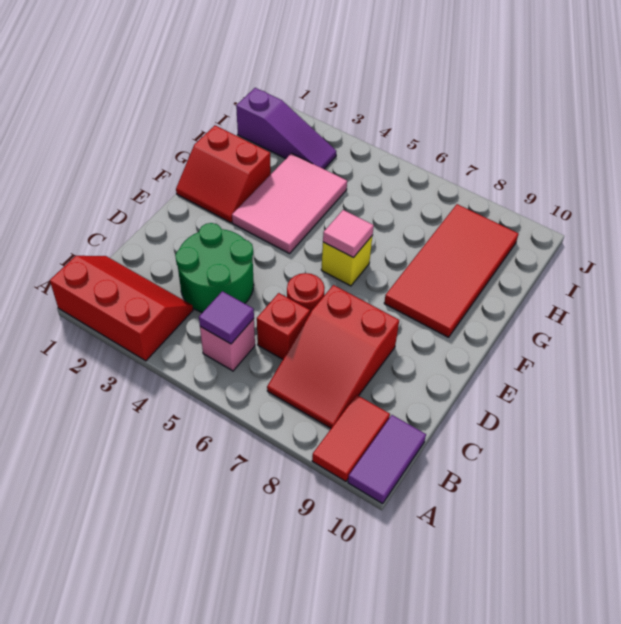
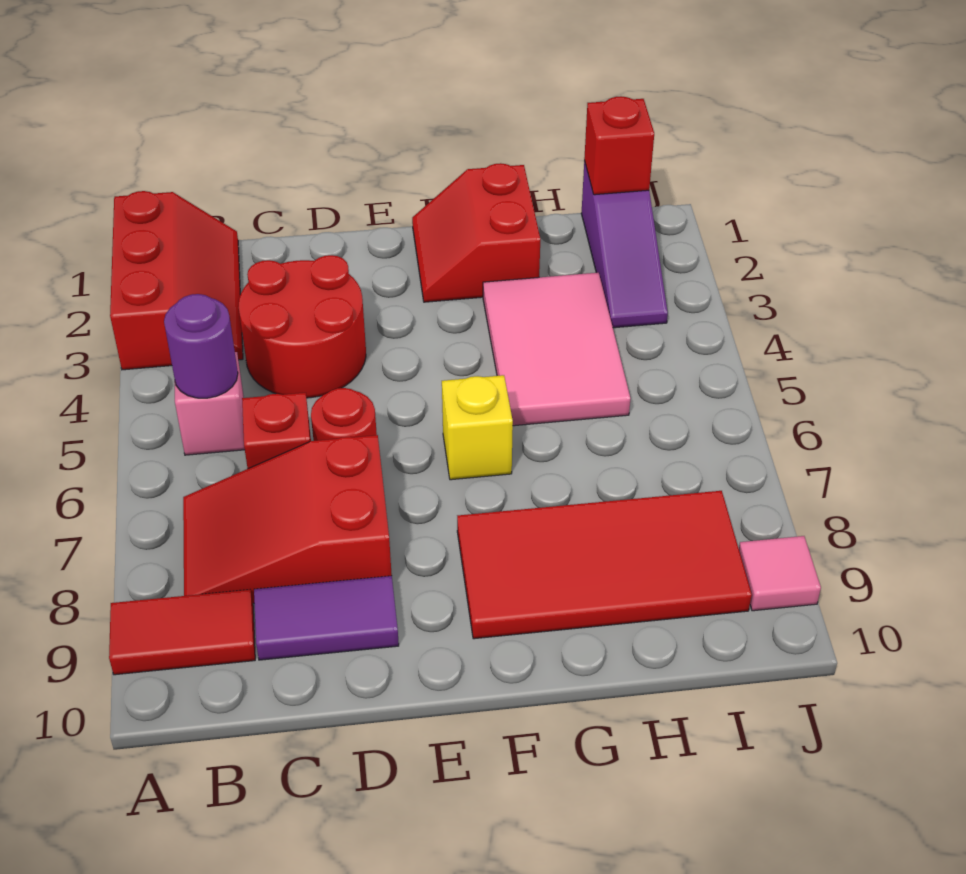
purple 1x2 tile [348,415,426,504] -> purple 1x2 tile moved to [254,576,399,660]
purple 1x1 tile [199,291,254,344] -> purple 1x1 round brick [164,294,238,398]
green 2x2 round brick [175,223,254,313] -> red 2x2 round brick [239,255,366,398]
pink 2x3 tile [232,153,347,254] -> pink 2x3 tile turned to [483,273,631,426]
pink 1x1 tile [323,210,374,258] -> pink 1x1 tile moved to [739,536,821,611]
none -> red 1x1 brick [584,96,654,195]

